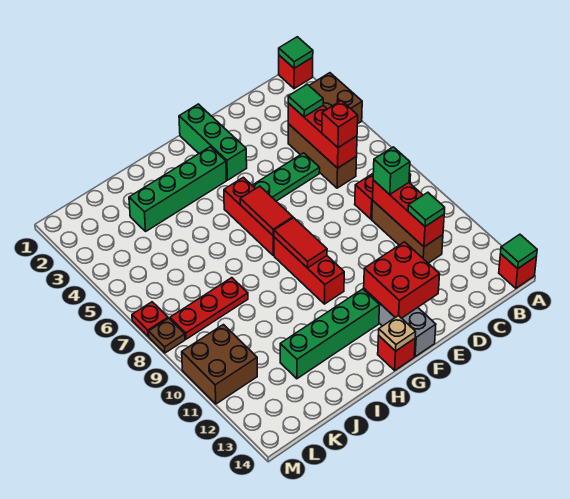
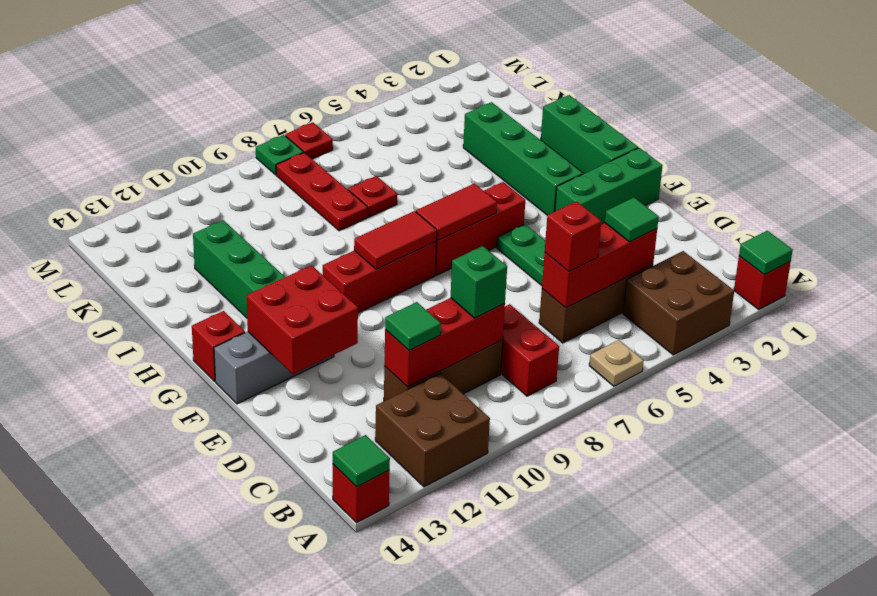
none -> green 1x3 brick [541,95,638,174]
tan 1x1 plate [379,315,416,351] -> tan 1x1 plate moved to [589,340,644,386]
none -> red 1x1 plate [348,176,397,217]
brown 2x2 brick [182,325,257,404] -> brown 2x2 brick moved to [375,373,490,487]
brown 1x1 plate [149,318,185,353] -> green 1x1 plate [256,135,303,175]

